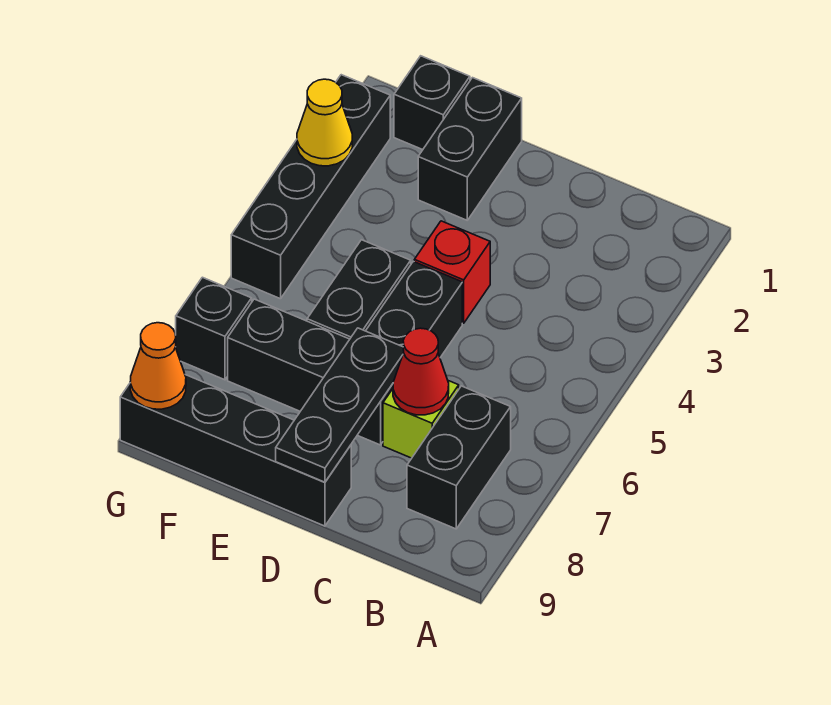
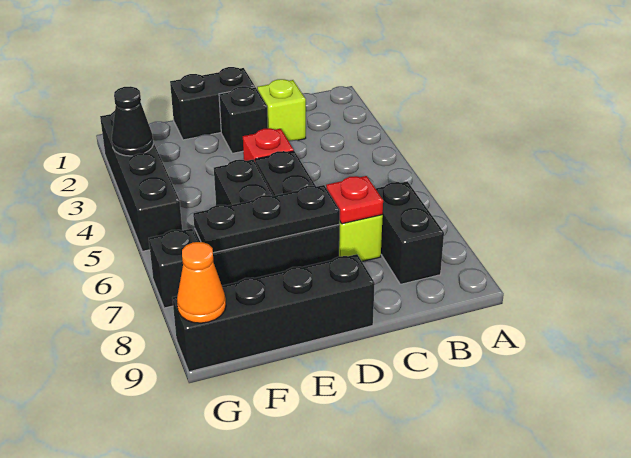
none -> lime 1x1 brick [257,79,306,141]
red 1x1 cone [393,328,449,415] -> red 1x1 plate [326,176,383,224]
black 1x3 plate [276,328,404,482] -> black 1x3 plate turned to [193,185,340,253]
black 1x2 brick [418,78,522,220] -> black 1x2 brick turned to [170,67,255,140]
black 1x1 brick [394,56,470,150] -> black 1x1 brick moved to [219,86,268,154]
yellow 1x1 cone [297,79,352,166] -> black 1x1 cone [112,86,153,156]

